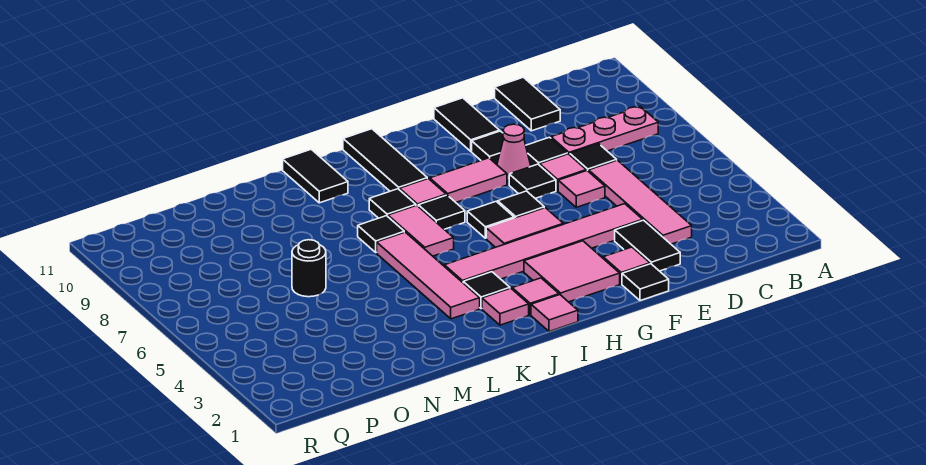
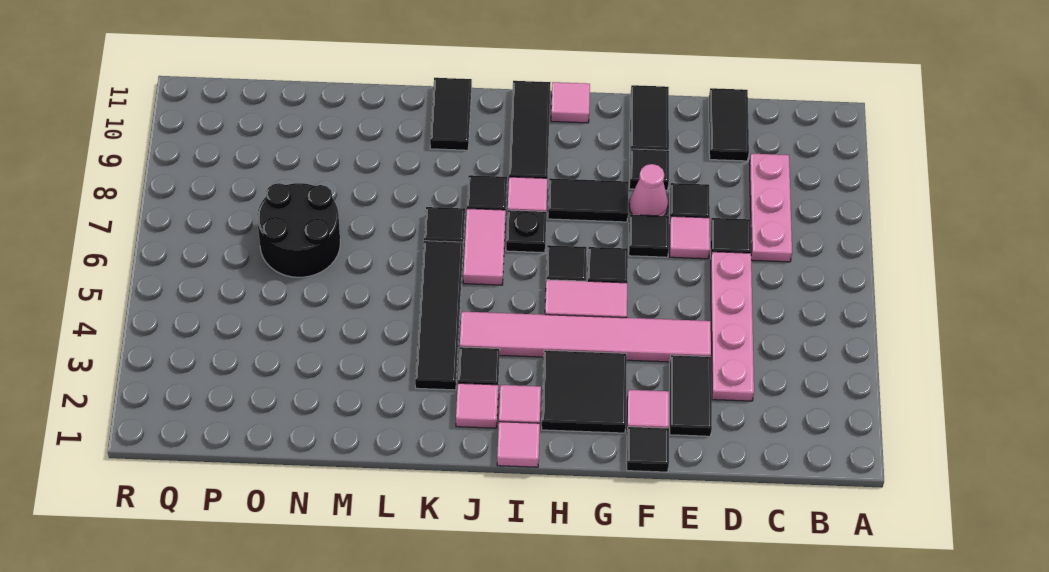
pink 1x3 plate [551,107,658,155] -> pink 1x3 plate turned to [749,153,792,262]
pink 1x4 tile [589,160,692,244] -> pink 1x4 plate [711,252,754,401]
pink 1x1 tile [558,171,605,207] -> pink 1x1 tile moved to [551,82,590,123]
pink 2x2 tile [524,241,620,302] -> black 2x2 tile [541,350,627,433]
pink 1x2 tile [430,158,507,202] -> black 1x2 tile [548,178,628,222]
black 1x1 tile [418,195,465,229] -> black 1x1 plate [506,210,546,253]
pink 1x4 tile [377,232,480,319] -> black 1x4 tile [415,241,463,390]
black 1x1 round brick [292,240,326,297] -> black 2x2 round brick [257,183,340,277]

